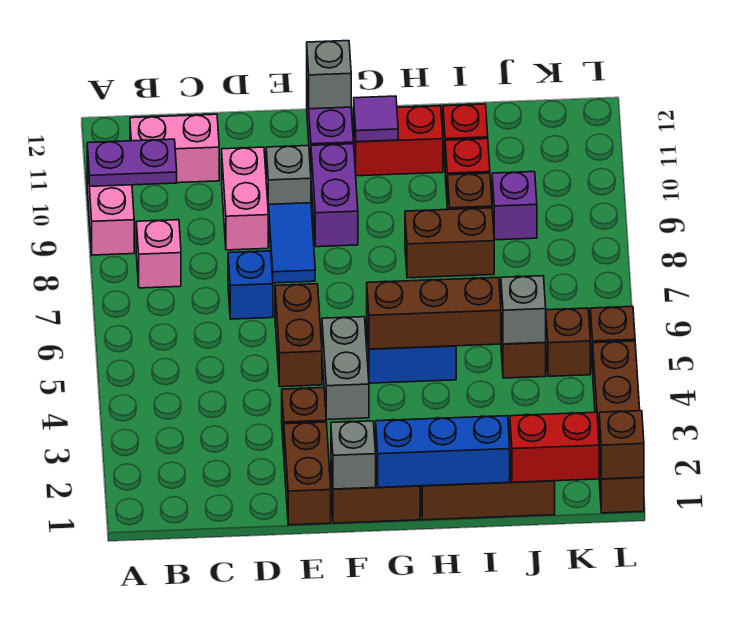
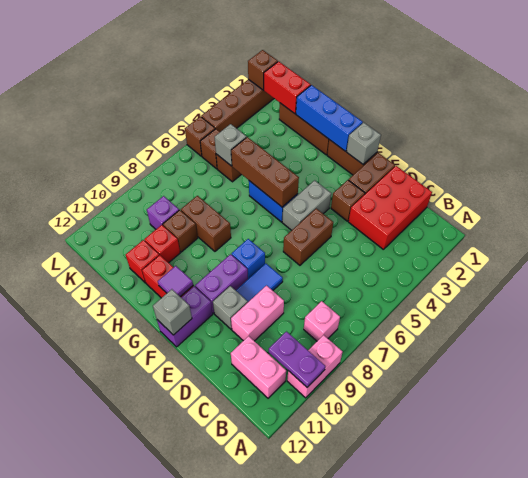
none -> red 2x3 brick [348,166,432,250]
blue 1x1 brick [228,251,273,319] -> blue 1x1 brick moved to [232,239,265,279]

